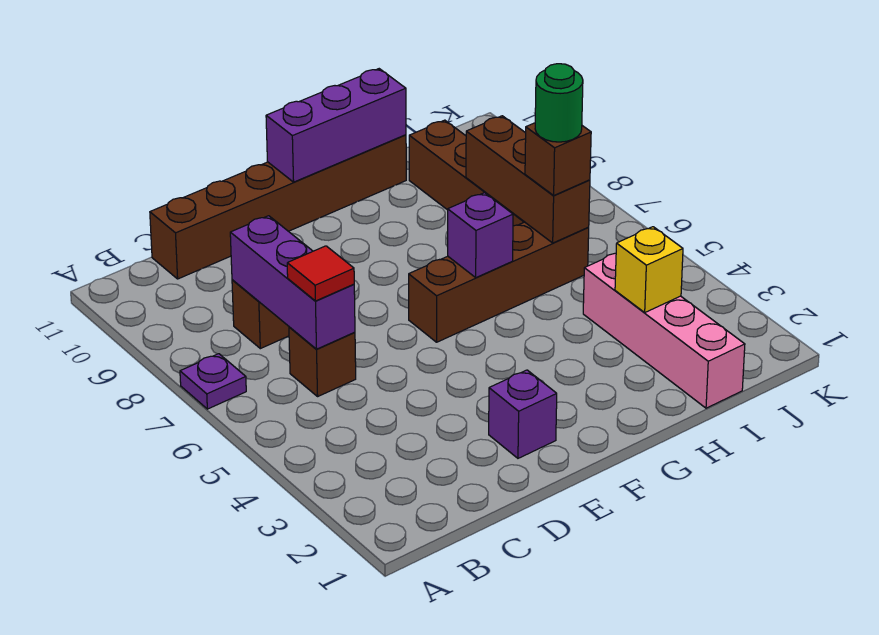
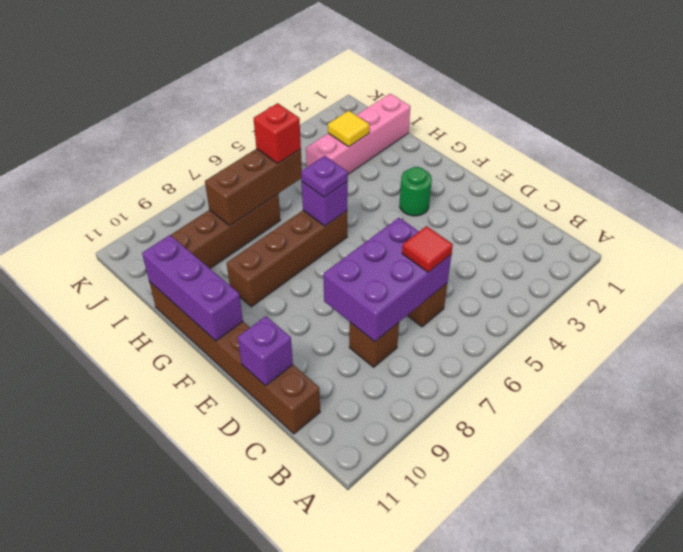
purple 1x1 plate [180,354,246,409] -> purple 1x1 plate moved to [301,156,348,197]
purple 1x3 brick [230,216,355,349] -> purple 2x3 brick [323,218,451,342]
purple 1x1 brick [489,370,557,458] -> purple 1x1 brick moved to [238,316,293,386]
brown 1x4 brick [409,222,589,342] -> brown 1x4 brick turned to [227,210,347,307]
yellow 1x1 brick [615,227,683,312] -> yellow 1x1 tile [328,111,369,147]
brown 1x1 brick [525,123,591,196] -> red 1x1 brick [254,103,301,163]
green 1x1 round brick [535,64,583,142] -> green 1x1 round brick moved to [400,167,432,216]

